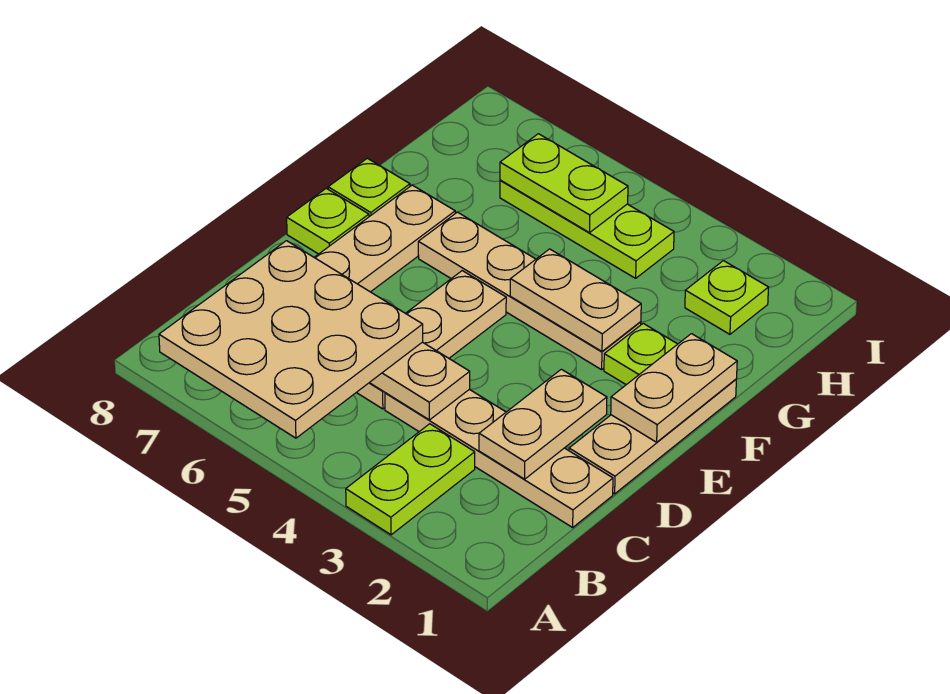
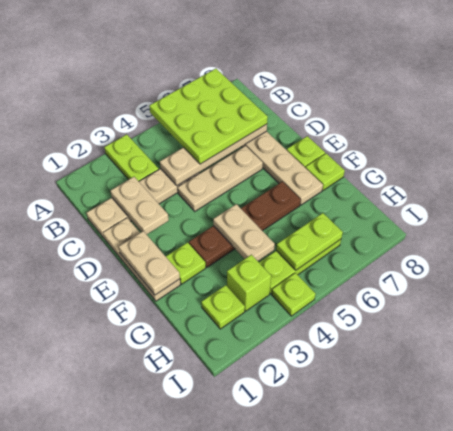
tan 3x3 plate [159,241,423,438] -> lime 3x3 plate [149,69,268,164]
tan 1x3 plate [356,271,506,409] -> tan 1x3 plate turned to [178,146,263,211]
tan 1x4 plate [418,212,641,370] -> brown 1x4 plate [189,182,301,267]
tan 1x2 plate [510,249,641,351] -> tan 1x2 plate turned to [213,204,275,261]
none -> lime 1x1 brick [227,255,271,311]
none -> lime 1x1 plate [272,273,316,316]

